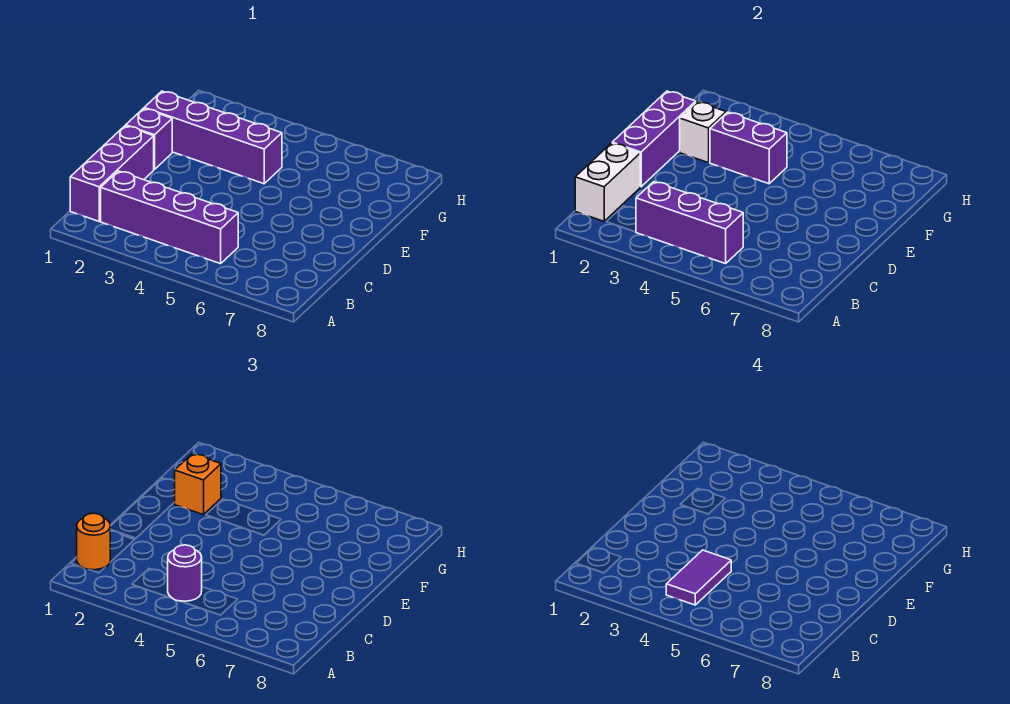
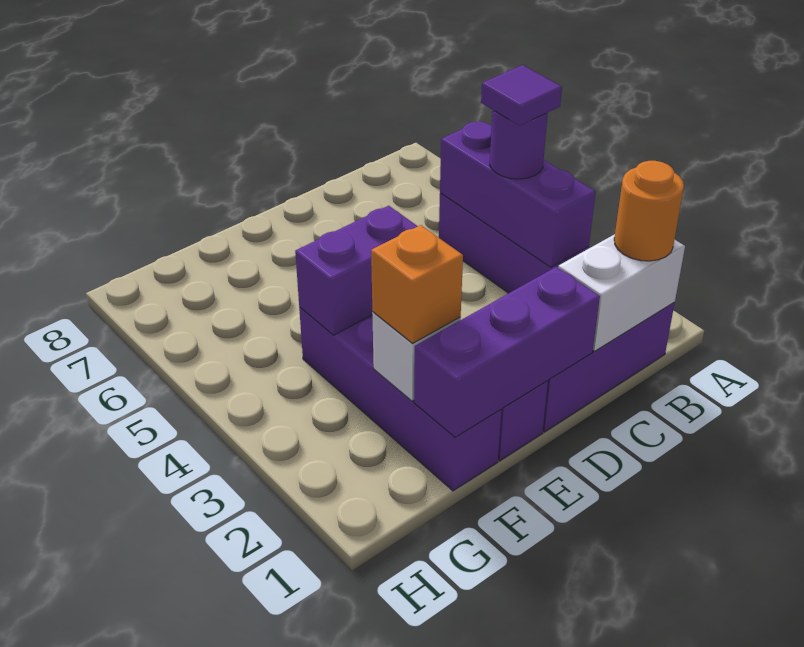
purple 1x2 tile [666,550,731,605] -> purple 1x1 tile [481,65,562,126]
purple 1x2 brick [710,112,787,184] -> purple 1x2 brick turned to [295,206,418,335]

